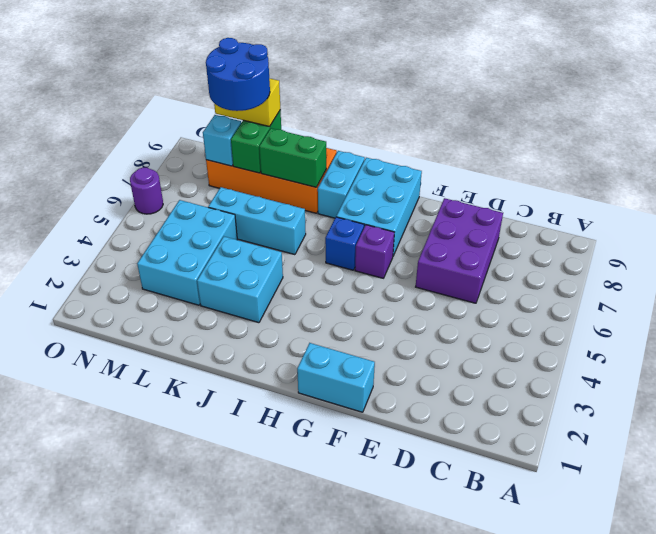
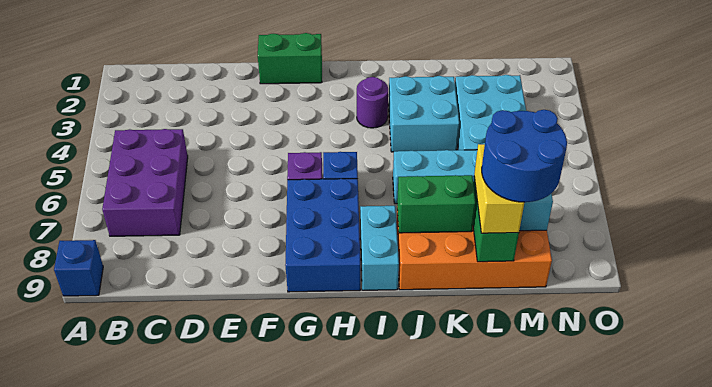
none -> blue 1x1 brick [54,240,103,296]
purple 2x3 brick [416,198,503,303] -> purple 2x3 brick moved to [102,129,188,236]
cyan 1x2 brick [297,343,375,412] -> green 1x2 brick [258,33,322,84]
cyan 2x3 brick [336,158,422,256] -> blue 2x3 brick [285,179,360,292]
yellow 1x2 brick [214,78,280,127] -> yellow 1x2 brick turned to [474,144,524,233]
purple 1x1 round brick [130,168,163,214] -> purple 1x1 round brick moved to [357,77,388,128]

